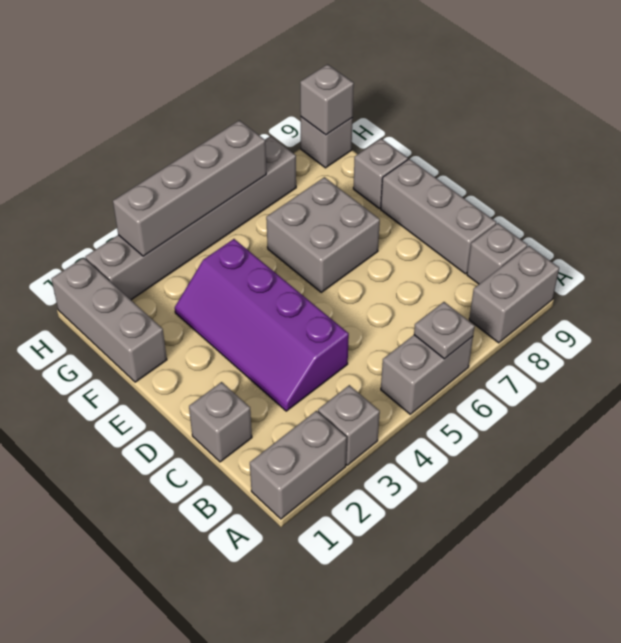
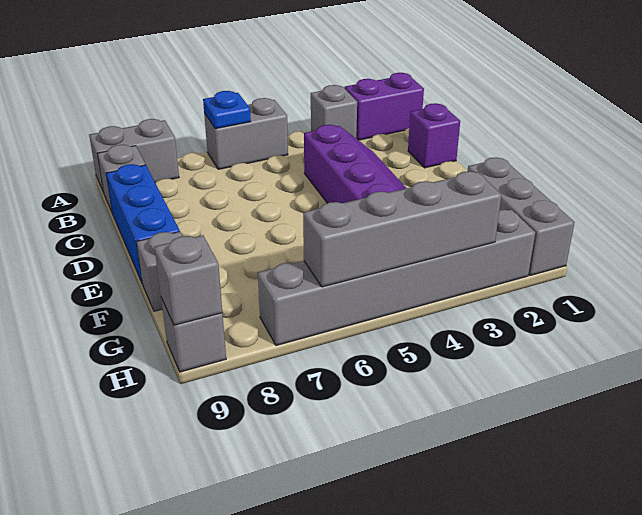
grey 1x2 brick [250,411,347,519] -> purple 1x2 brick [344,73,424,140]
grey 1x1 plate [414,302,475,359] -> blue 1x1 plate [203,91,251,129]
grey 1x1 brick [189,382,252,462] -> purple 1x1 brick [408,103,460,168]
grey 1x3 brick [381,159,496,274] -> blue 1x3 brick [106,164,180,284]
grey 2x2 brick [266,177,380,292] -> none

